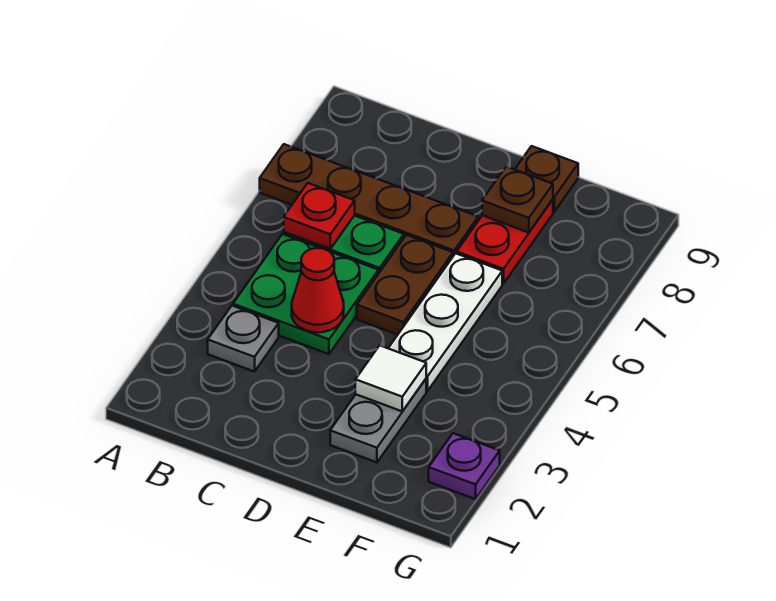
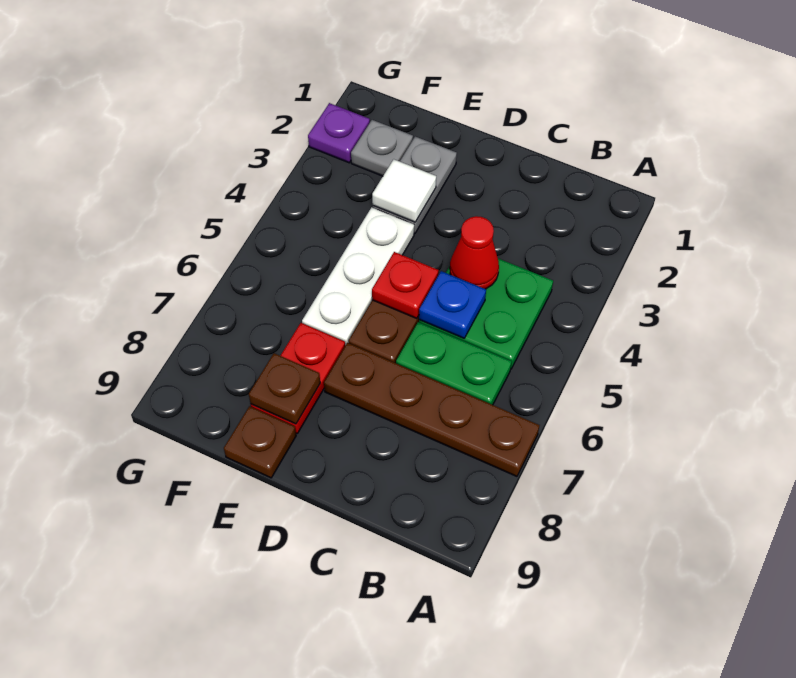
grey 1x1 plate [208,306,279,372] -> grey 1x1 plate moved to [351,120,413,176]
red 1x1 plate [284,183,355,249] -> red 1x1 plate moved to [372,252,439,318]
none -> blue 1x1 plate [419,271,486,338]

